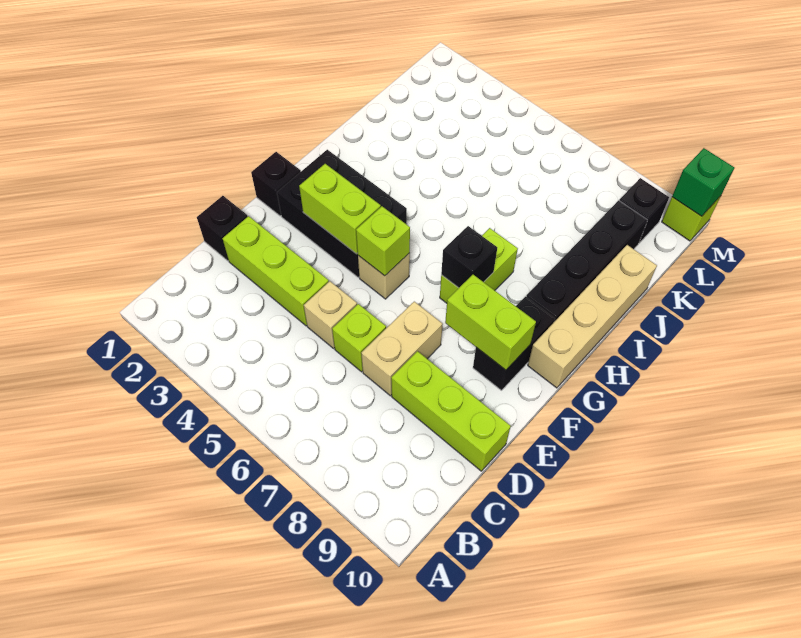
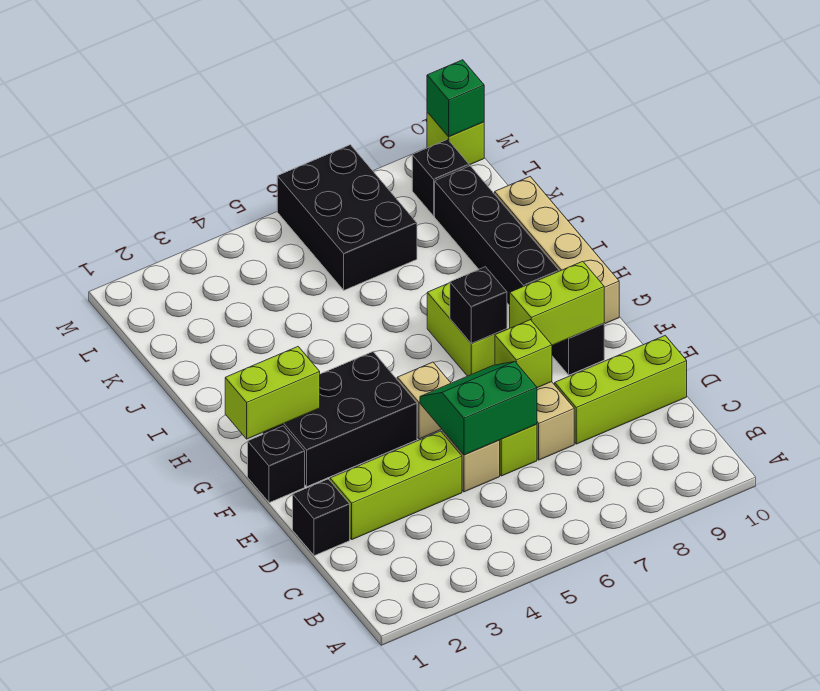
none -> green 2x2 slope [420,362,537,455]
lime 1x2 brick [299,164,381,254] -> lime 1x2 brick moved to [225,347,320,439]
lime 1x1 brick [356,206,410,276] -> lime 1x1 brick moved to [495,320,552,388]
none -> black 2x3 brick [277,145,417,290]

